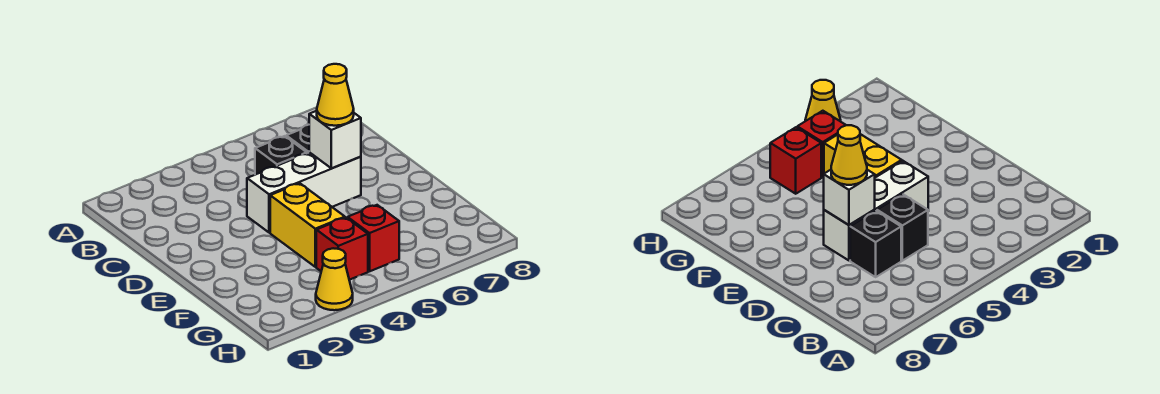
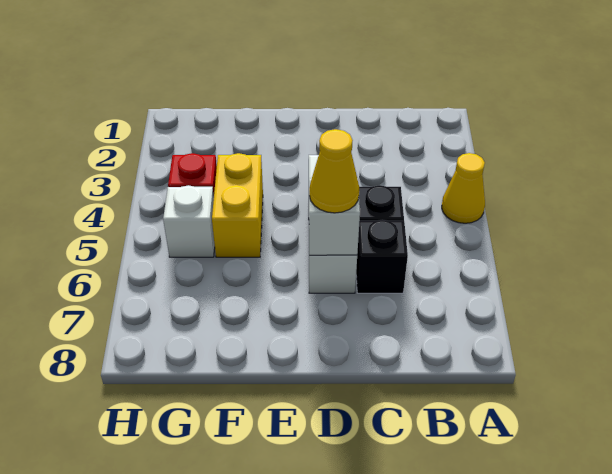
yellow 1x2 brick [270,183,345,267] -> yellow 1x2 brick turned to [212,153,263,257]
red 1x1 brick [348,205,399,271] -> white 1x1 brick [163,185,215,257]
yellow 1x1 cone [316,248,353,310] -> yellow 1x1 cone moved to [442,153,485,223]

